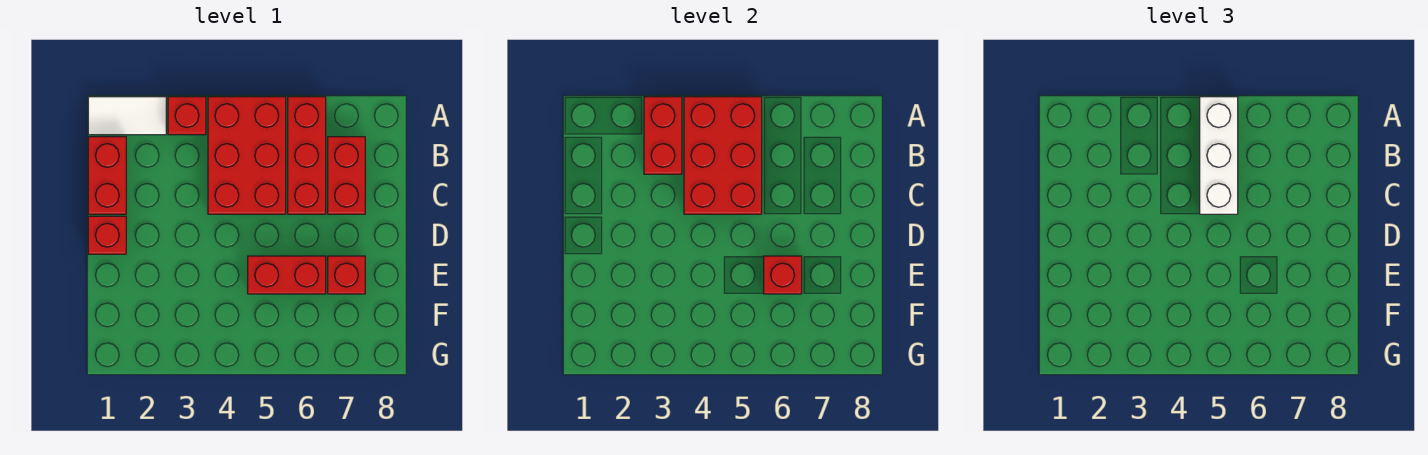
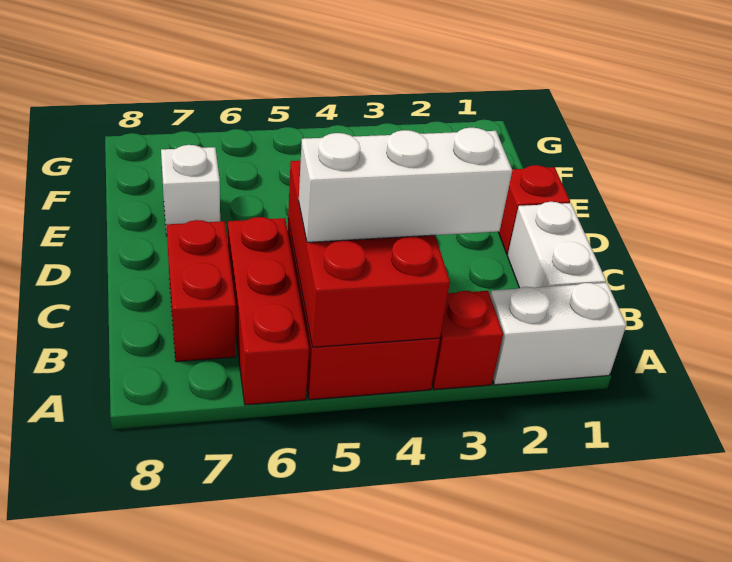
white 1x2 tile [88,97,166,135] -> white 1x2 brick [490,283,626,385]
red 1x2 brick [644,97,682,174] -> none
white 1x3 brick [1200,97,1238,214] -> white 1x3 brick turned to [299,128,512,242]
red 1x2 brick [88,137,126,214] -> white 1x2 brick [507,202,606,288]
red 1x2 brick [248,256,326,294] -> none
red 1x1 brick [764,256,802,294] -> none
red 1x1 brick [328,256,365,294] -> white 1x1 brick [161,145,220,236]

